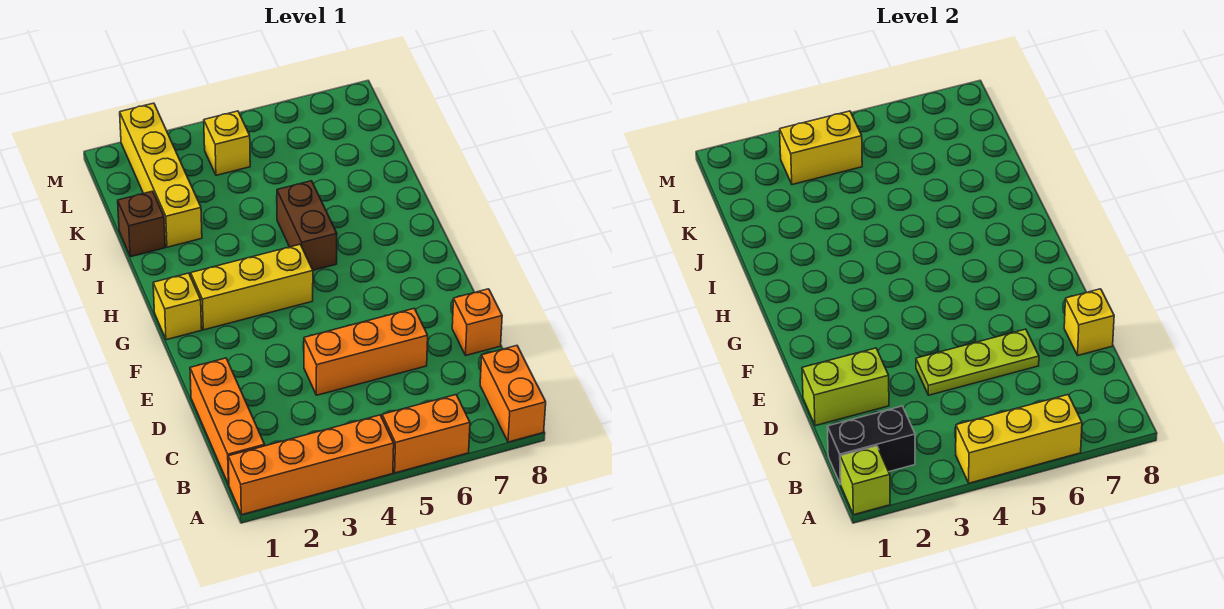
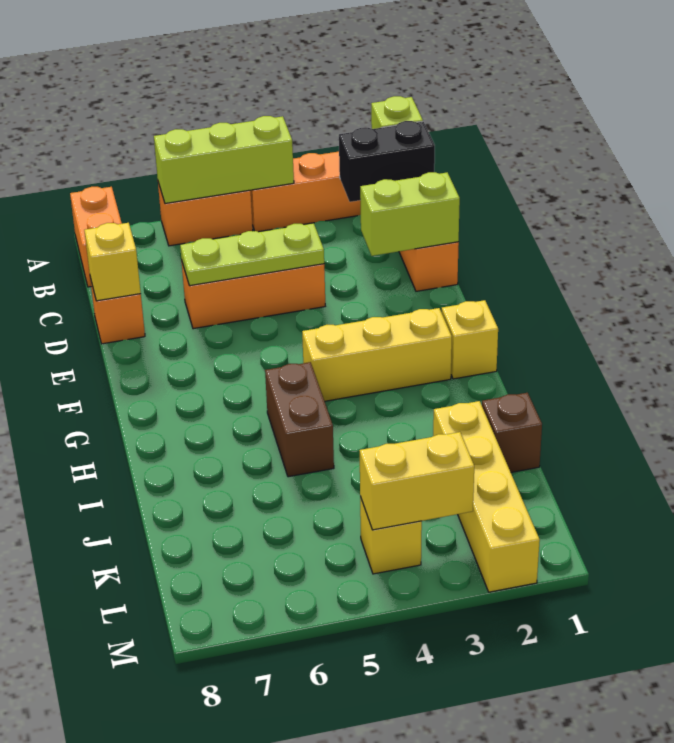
yellow 1x3 brick [956,395,1082,483] -> lime 1x3 brick [154,116,294,203]

